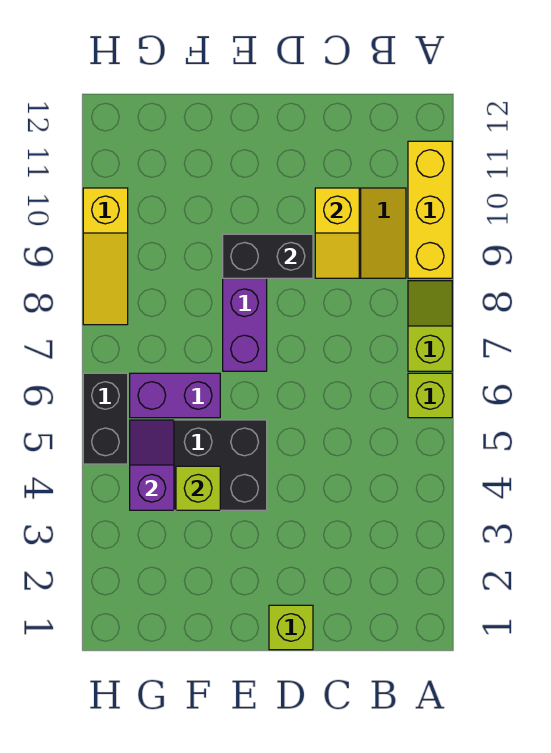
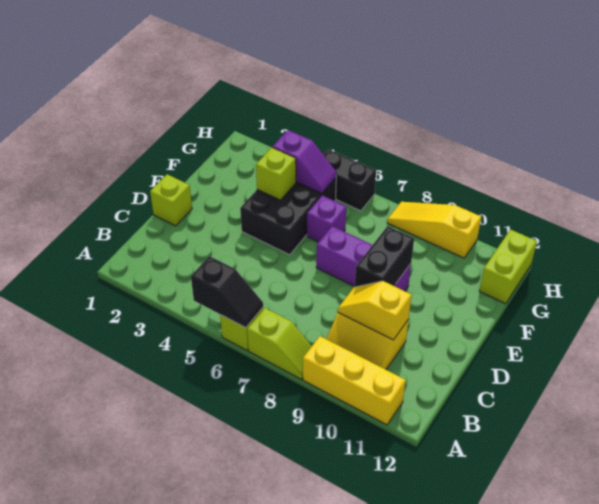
none -> black 1x2 slope [191,256,263,328]
purple 1x2 brick [130,373,220,418] -> purple 1x1 brick [307,195,346,242]
none -> lime 1x2 brick [479,230,537,304]

